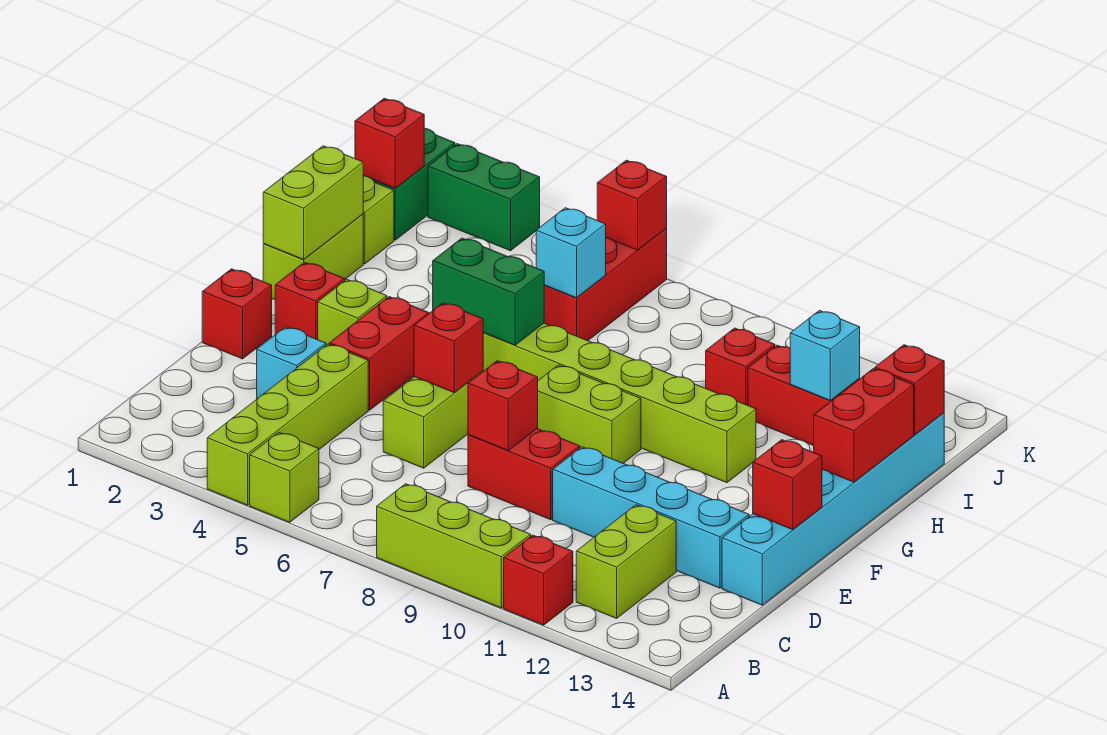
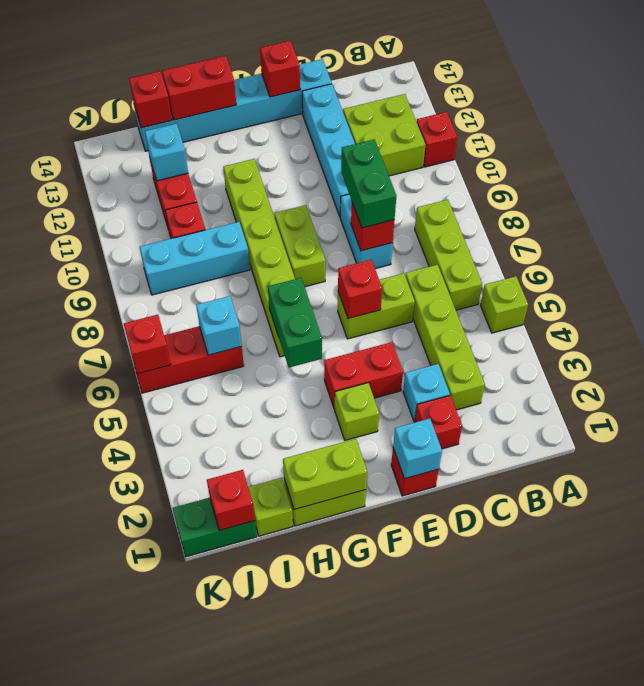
lime 1x4 brick [207,344,368,505] -> lime 1x4 brick turned to [405,265,485,410]
lime 1x3 brick [377,484,531,608] -> lime 1x3 brick moved to [415,200,482,310]
lime 1x2 brick [576,505,676,618] -> lime 2x2 brick [343,94,425,176]
red 1x2 brick [468,429,580,520] -> cyan 1x2 brick [340,194,393,269]
none -> cyan 1x1 brick [393,419,442,479]
red 1x1 brick [275,262,345,340] -> red 1x1 brick moved to [415,396,462,449]
none -> cyan 1x3 brick [140,222,250,295]
green 1x2 brick [428,144,540,251] -> green 1x2 brick moved to [341,140,396,228]

